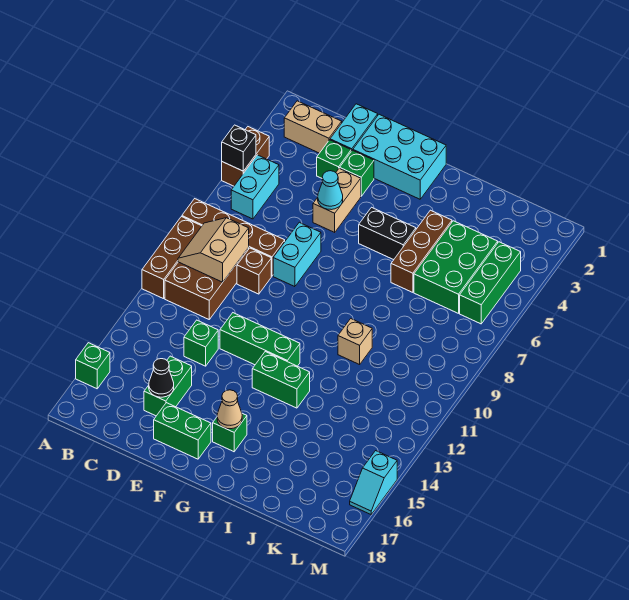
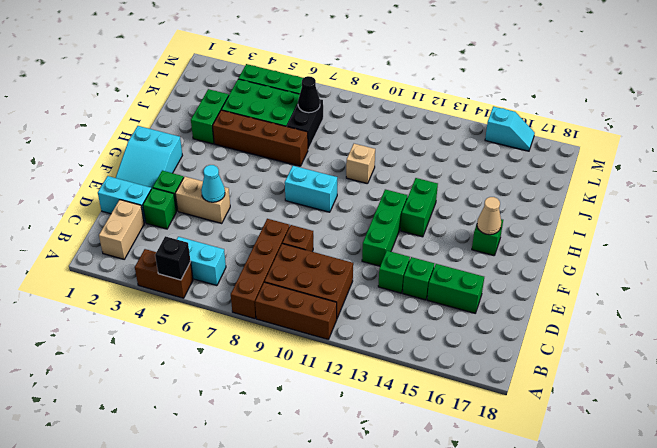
green 1x1 brick [76,343,110,389] -> green 1x1 brick moved to [403,257,434,300]
tan 2x2 slope [178,218,249,282] -> none
black 1x1 cone [149,359,174,397] -> black 1x1 cone moved to [298,76,320,113]
cyan 2x3 brick [353,114,446,199] -> cyan 2x3 slope [116,126,182,189]
cyan 1x2 brick [273,222,321,287] -> cyan 1x2 brick moved to [285,166,337,212]
green 1x2 brick [154,403,211,459] -> green 1x2 brick moved to [191,89,229,144]
black 1x2 brick [359,207,416,260] -> black 1x2 brick moved to [287,99,323,150]
brown 1x3 brick [391,210,452,292] -> brown 1x4 brick [213,110,308,166]

